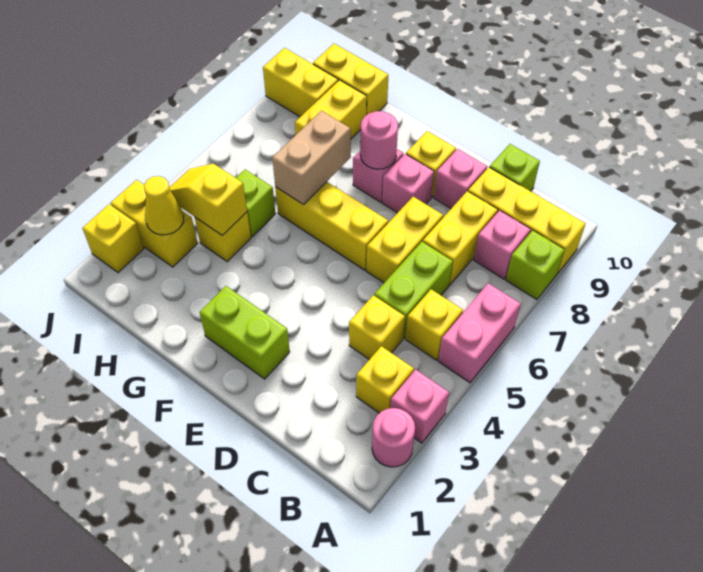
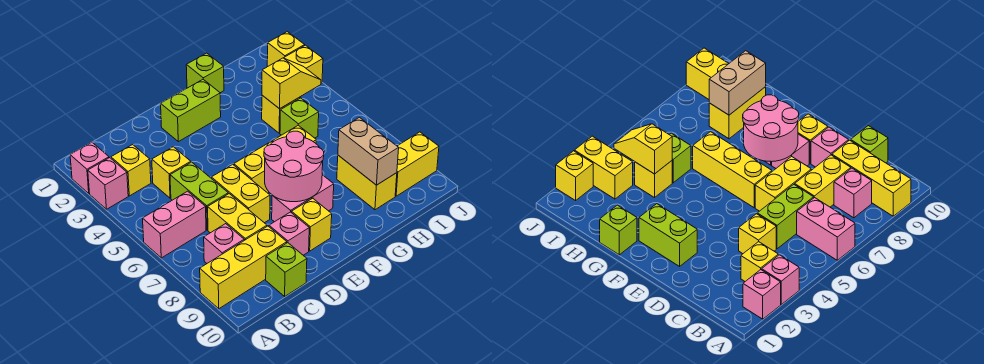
pink 1x1 round brick [372,408,415,467] -> pink 1x1 brick [70,142,109,193]
pink 1x2 brick [438,283,521,383] -> pink 1x2 brick turned to [143,191,206,258]
lime 1x1 brick [506,230,565,300] -> lime 1x1 brick moved to [186,53,224,93]
yellow 1x1 brick [406,289,463,360] -> none
pink 1x1 round brick [360,111,398,169] -> pink 2x2 round brick [264,131,324,202]
tan 1x2 brick [272,111,351,205] -> tan 1x2 brick moved to [338,117,399,185]
yellow 1x2 brick [313,44,388,115] -> none
yellow 1x1 cone [144,176,184,235] -> none

